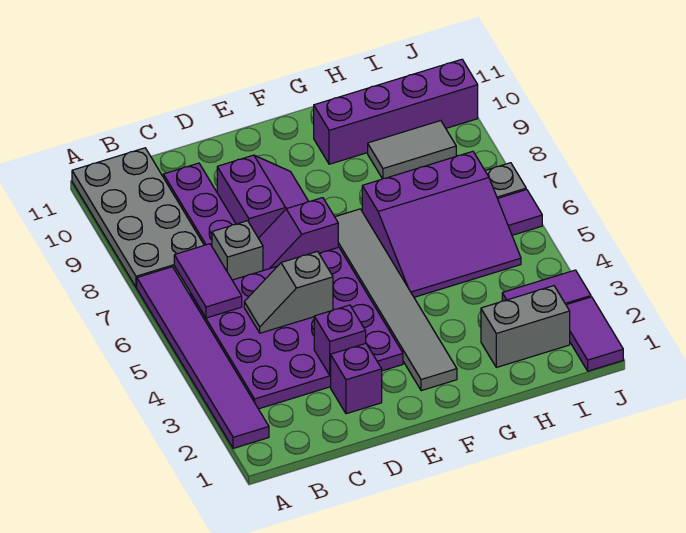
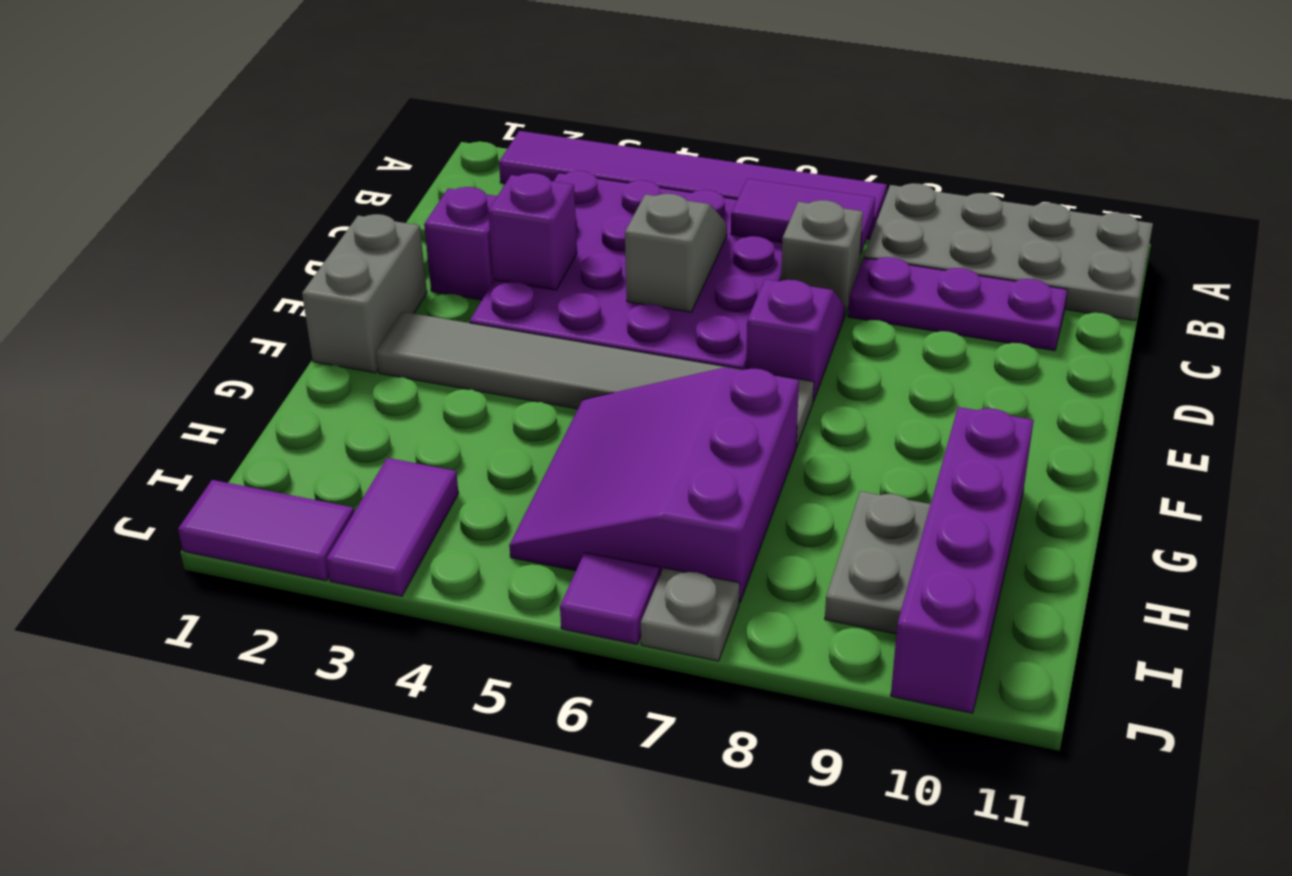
purple 2x2 slope [217,155,309,238] -> none
grey 1x2 brick [481,286,570,367] -> grey 1x2 brick moved to [302,214,427,373]
grey 1x2 tile [368,121,456,179] -> grey 1x2 plate [825,491,931,634]

